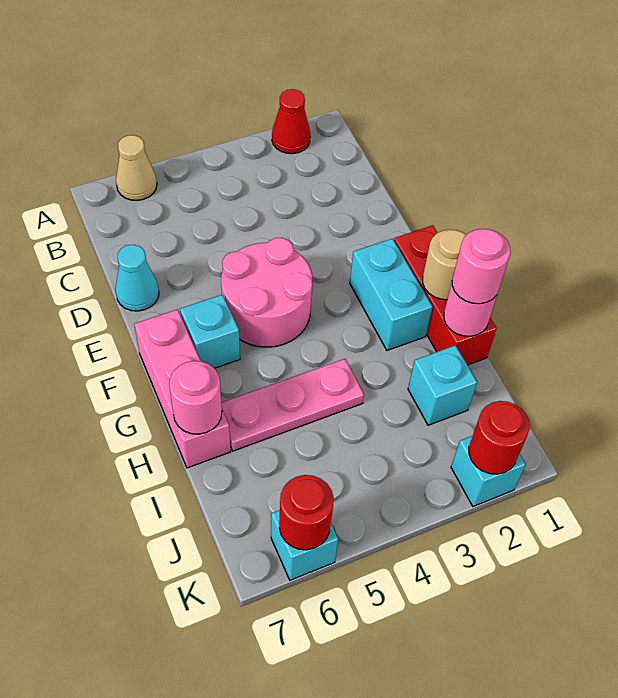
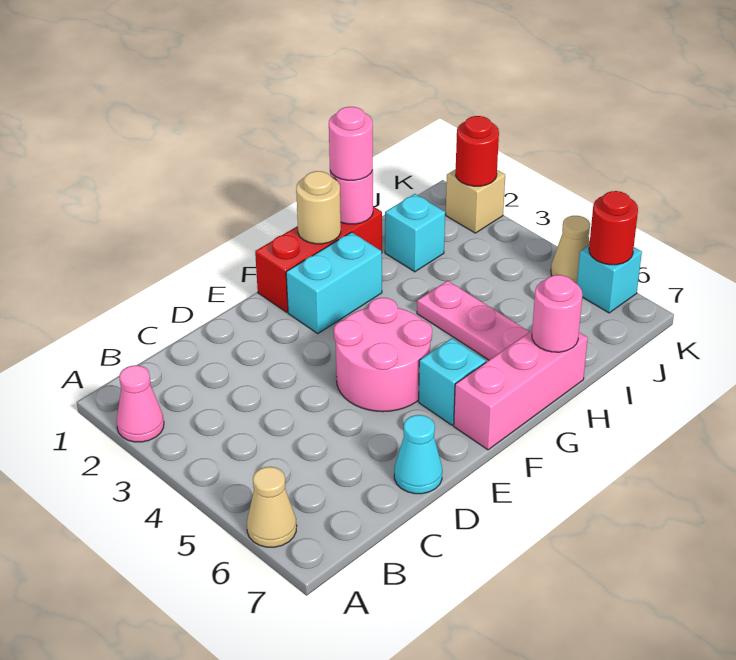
red 1x1 cone [272,89,310,154] -> pink 1x1 cone [116,365,164,442]
cyan 1x1 brick [451,436,526,506] -> tan 1x1 brick [446,169,505,233]
none -> tan 1x1 cone [551,216,590,284]

